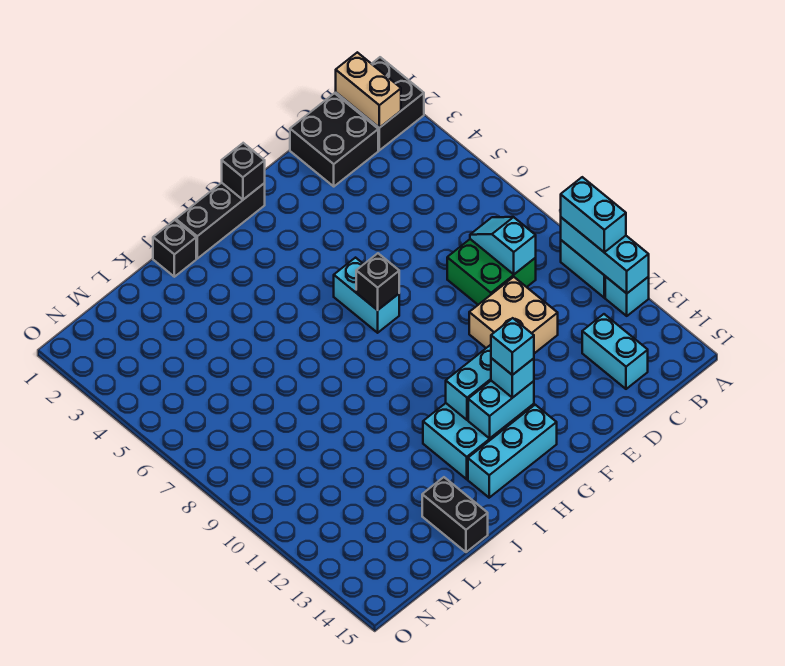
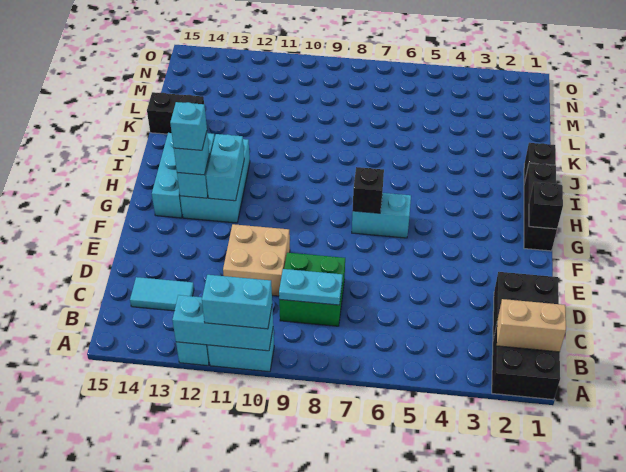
cyan 1x2 slope [470,217,536,274] -> cyan 1x2 plate [279,269,343,305]
cyan 1x2 brick [582,314,648,389] -> cyan 1x2 tile [130,277,194,311]

